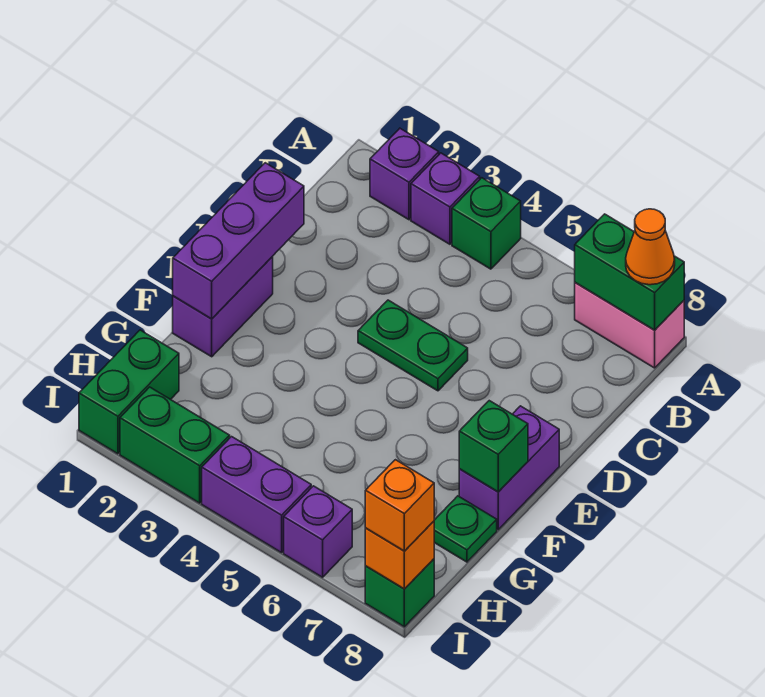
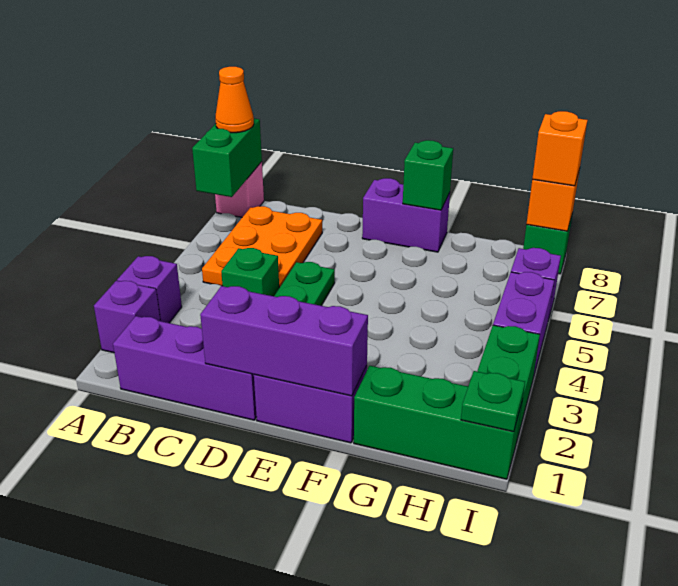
green 1x1 brick [452,178,521,269] -> green 1x1 brick moved to [221,248,279,296]
pink 1x2 brick [575,283,684,368] -> pink 1x1 brick [215,162,264,217]
none -> purple 1x3 brick [113,316,257,420]
none -> orange 2x3 plate [202,206,322,288]
green 1x1 plate [434,496,497,562] -> green 1x1 plate moved to [461,371,525,432]
green 1x2 brick [79,330,179,454] -> green 1x3 brick [354,366,522,479]

